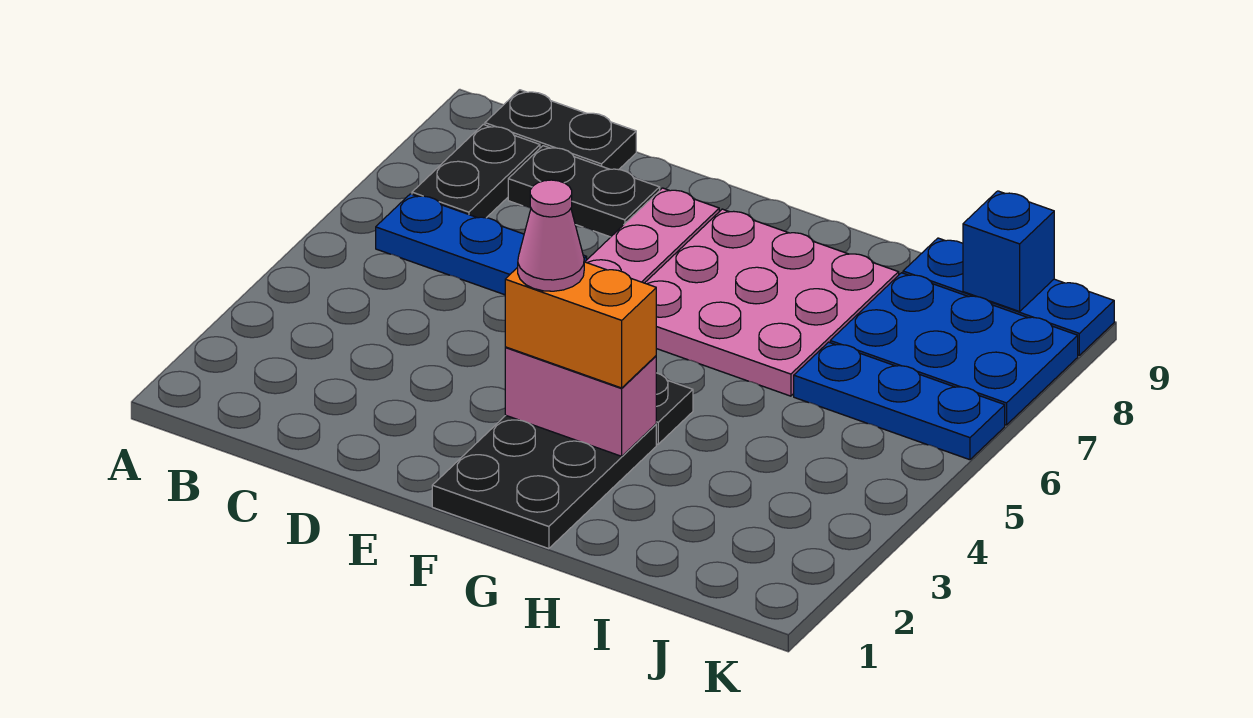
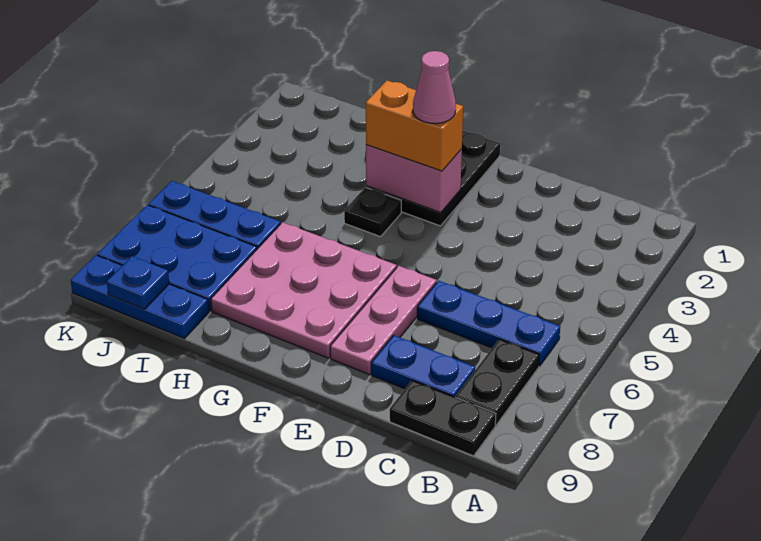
black 1x2 plate [508,146,660,237] -> blue 1x2 plate [371,335,475,397]
blue 1x1 brick [963,191,1054,311] -> blue 1x1 plate [107,256,169,309]

